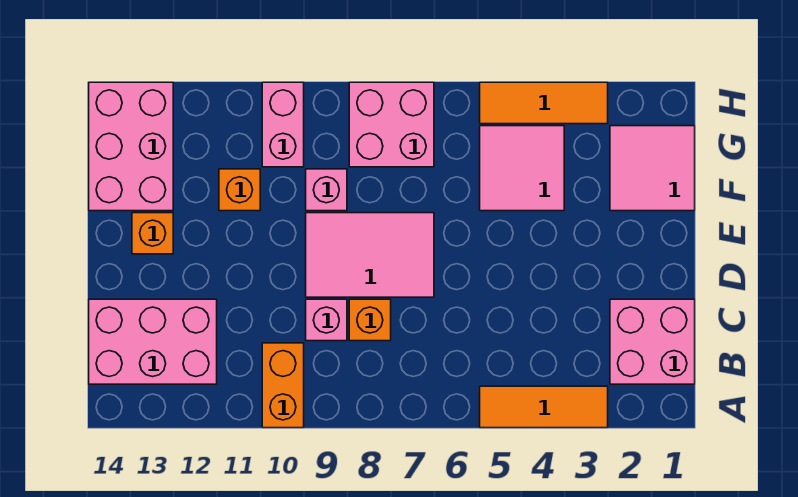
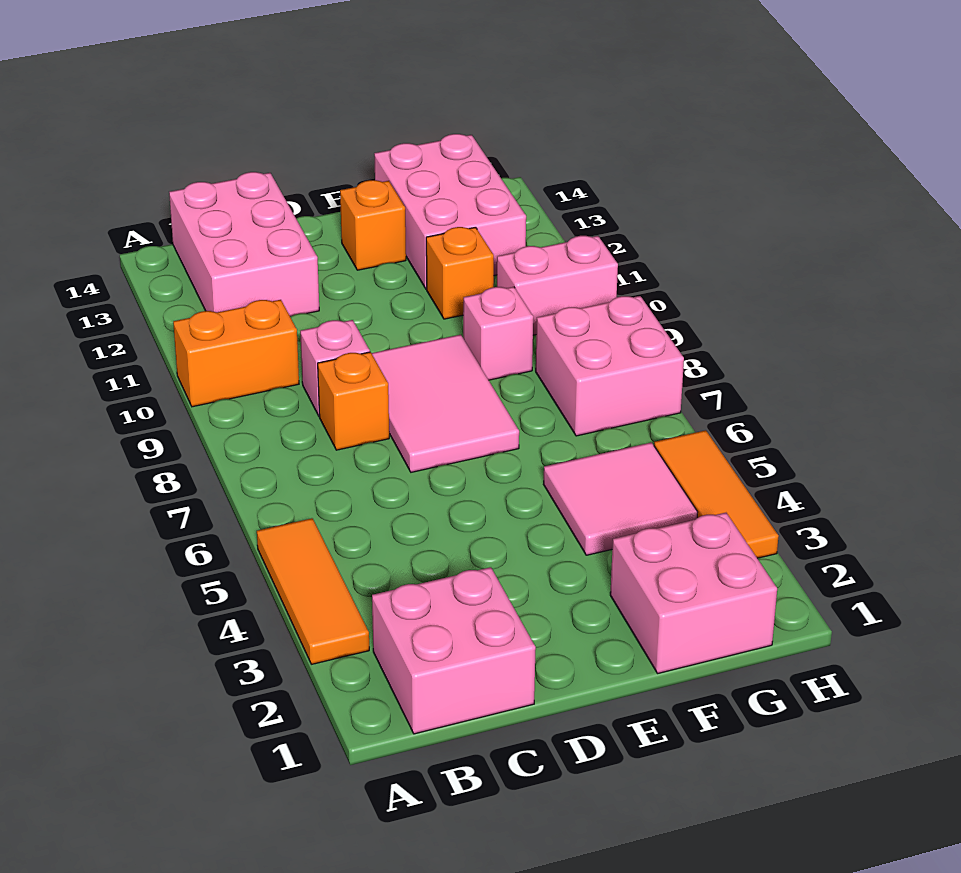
pink 2x2 tile [610,126,695,211] -> pink 2x2 brick [610,513,777,673]
pink 2x3 brick [89,82,173,211] -> pink 2x3 brick turned to [374,134,526,289]

